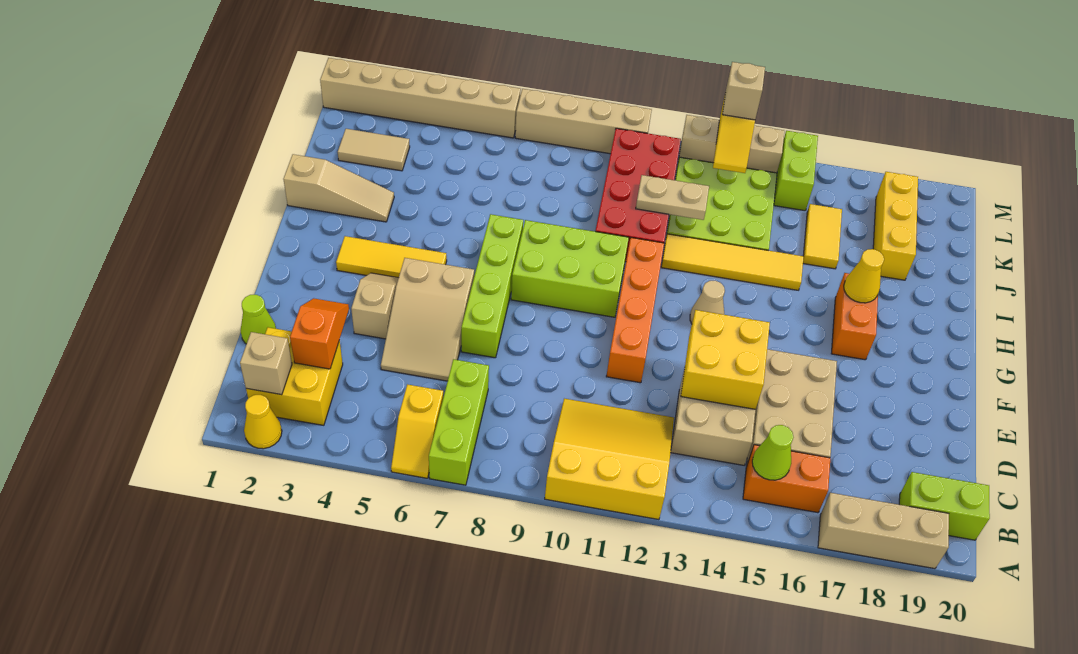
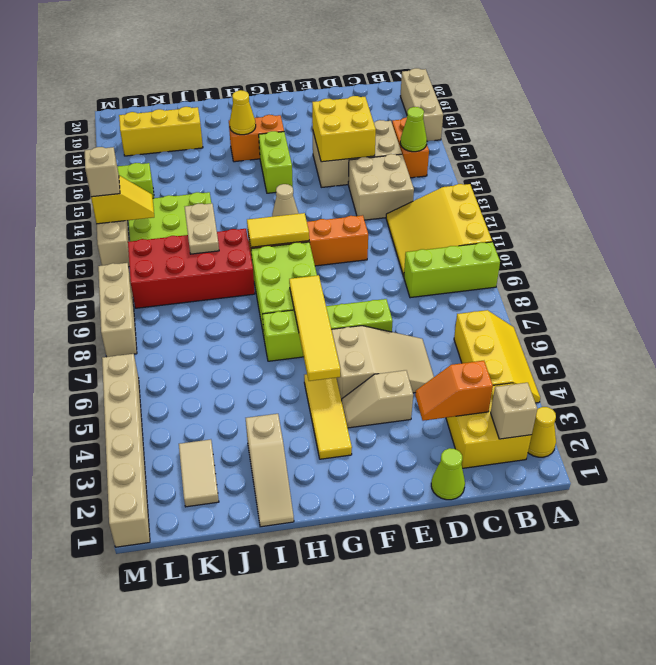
yellow 1x2 slope [391,384,443,478] -> yellow 2x3 slope [454,310,540,403]
lime 1x3 brick [429,359,489,485] -> lime 1x3 brick moved to [404,242,500,298]
lime 1x2 brick [899,472,990,540] -> lime 1x2 brick moved to [259,131,293,193]
yellow 2x2 brick [681,310,770,409] -> yellow 2x2 brick moved to [312,96,376,162]
tan 1x3 slope [283,154,394,222] -> tan 1x3 slope turned to [246,414,294,527]
yellow 1x4 tile [661,234,804,290] -> yellow 1x4 tile moved to [289,275,340,381]
yellow 1x2 tile [803,204,842,269] -> yellow 1x2 tile moved to [247,213,309,247]
tan 1x4 brick [515,89,652,154] -> tan 1x3 brick [98,263,137,357]

